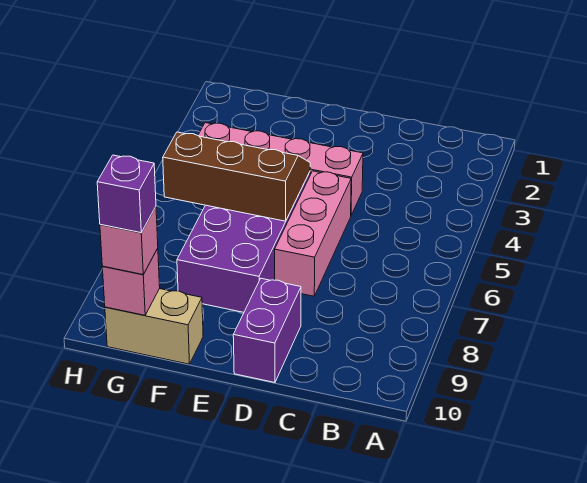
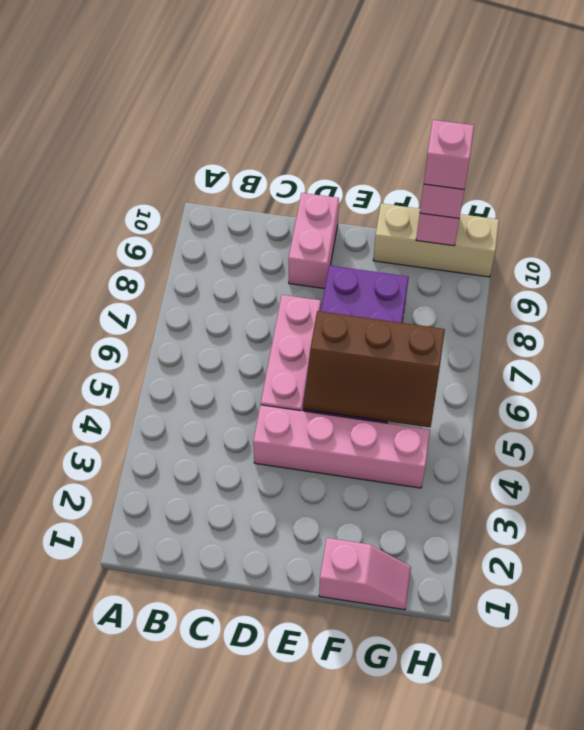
purple 1x2 brick [233,278,301,383] -> pink 1x2 brick [289,193,339,289]
none -> pink 1x2 slope [319,538,411,610]
tan 1x2 brick [105,289,203,364] -> tan 1x3 brick [373,203,499,277]
purple 1x1 brick [97,155,156,233] -> pink 1x1 brick [424,120,474,189]

